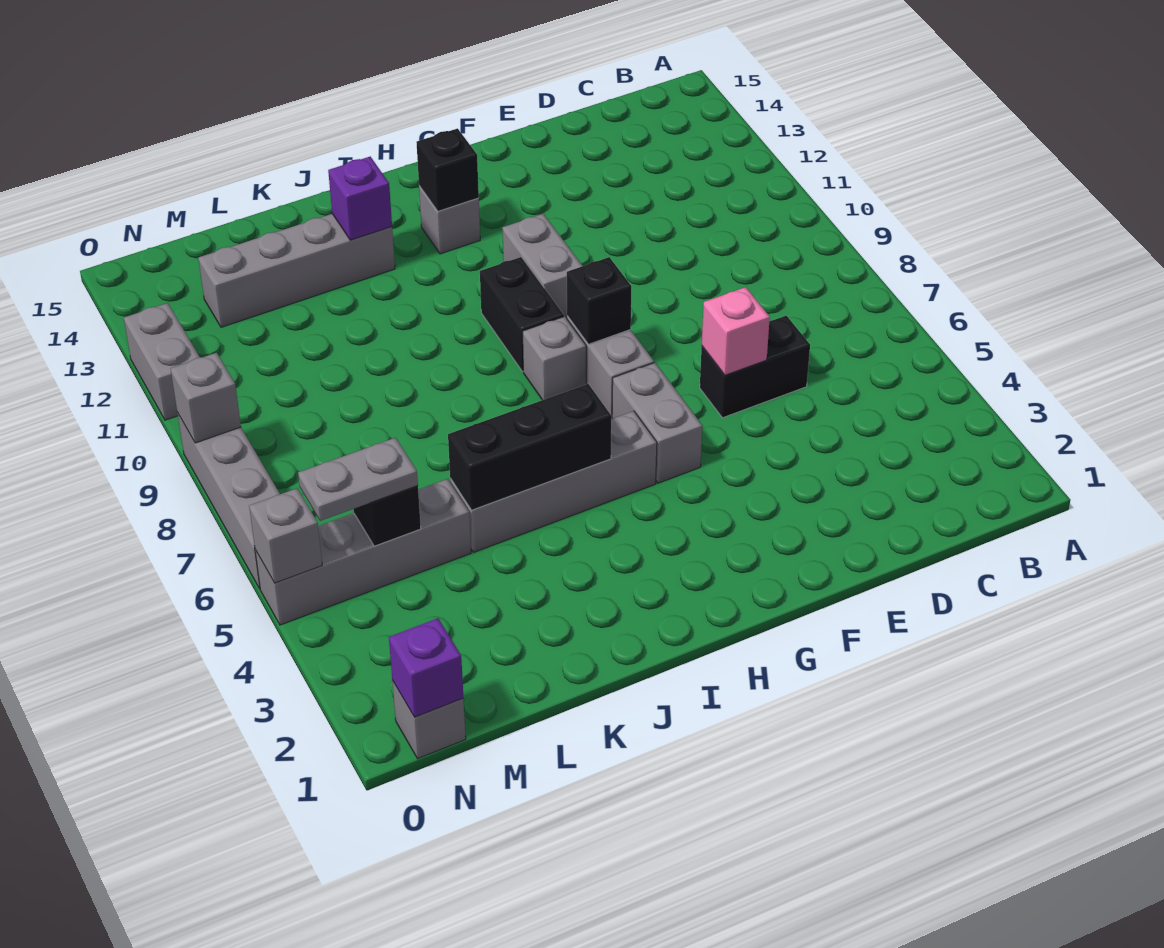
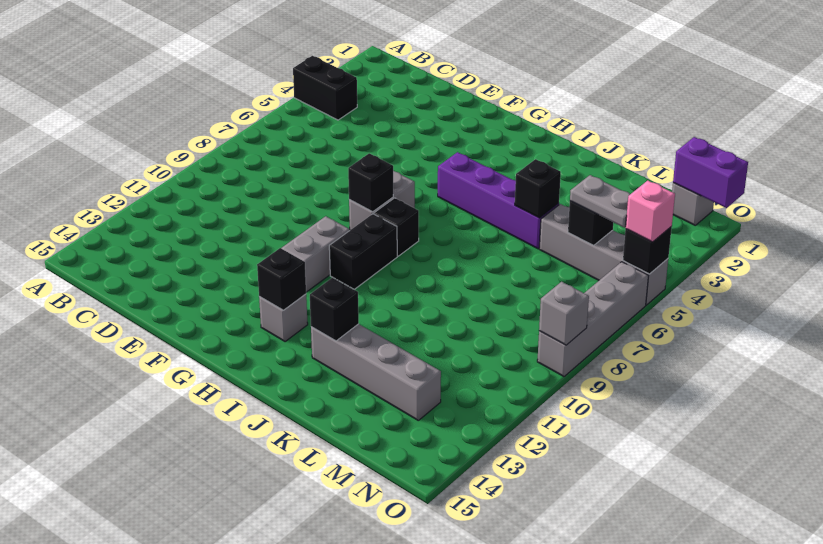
black 1x2 brick [700,316,810,418] -> black 1x2 brick moved to [293,56,357,120]
pink 1x1 brick [702,287,770,375] -> pink 1x1 brick moved to [626,181,675,242]
grey 1x2 brick [612,363,702,483] -> none
grey 1x4 brick [450,411,657,552] -> purple 1x4 brick [438,152,559,249]
grey 1x1 brick [523,316,586,400] -> black 1x1 brick [374,198,419,256]
black 1x3 brick [448,384,611,510] -> black 1x1 brick [515,159,561,218]
purple 1x1 brick [328,157,392,240] -> black 1x1 brick [310,277,359,341]
purple 1x1 brick [389,618,463,717] -> purple 1x2 brick [673,137,748,208]
grey 1x1 brick [249,488,322,583] -> black 1x1 brick [623,227,672,274]
grey 1x2 brick [124,303,200,420] -> none

